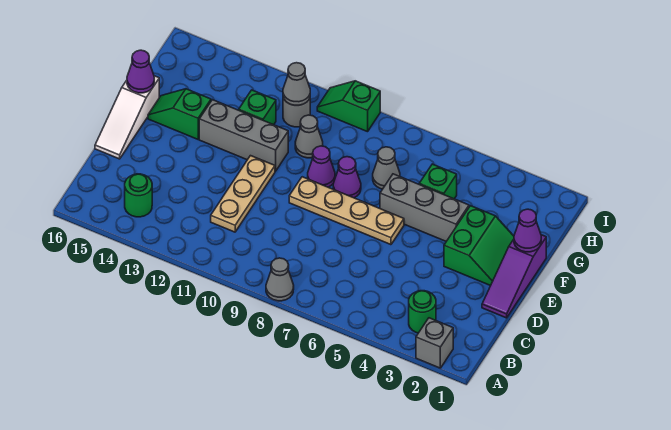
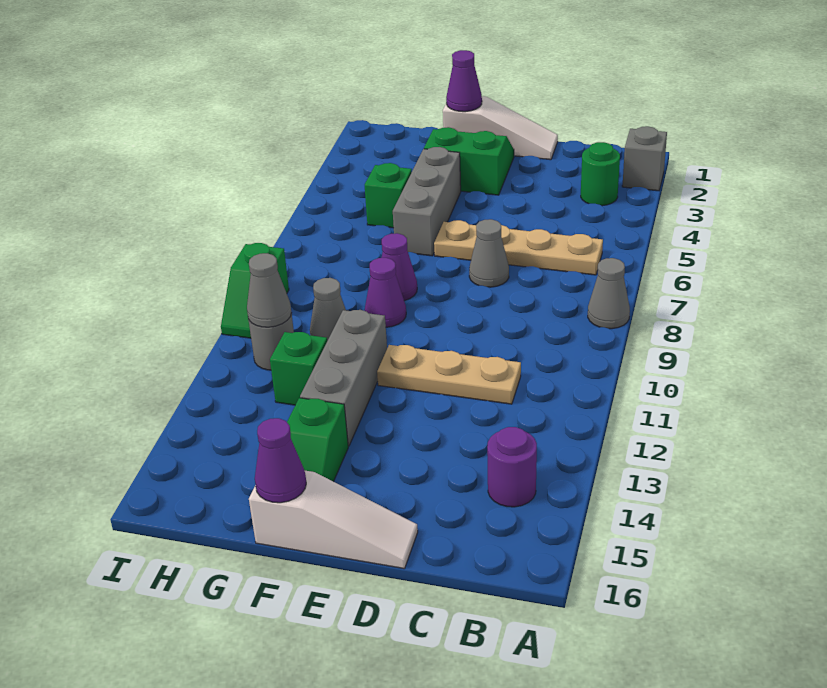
green 1x1 round brick [125,174,152,217] -> purple 1x1 round brick [487,427,537,507]
purple 1x3 slope [482,235,546,318] -> white 1x3 slope [443,96,558,160]
tan 1x4 plate [289,177,404,245] -> tan 1x4 plate turned to [434,220,603,275]
grey 1x1 cone [373,147,400,189] -> grey 1x1 cone moved to [469,219,509,287]

